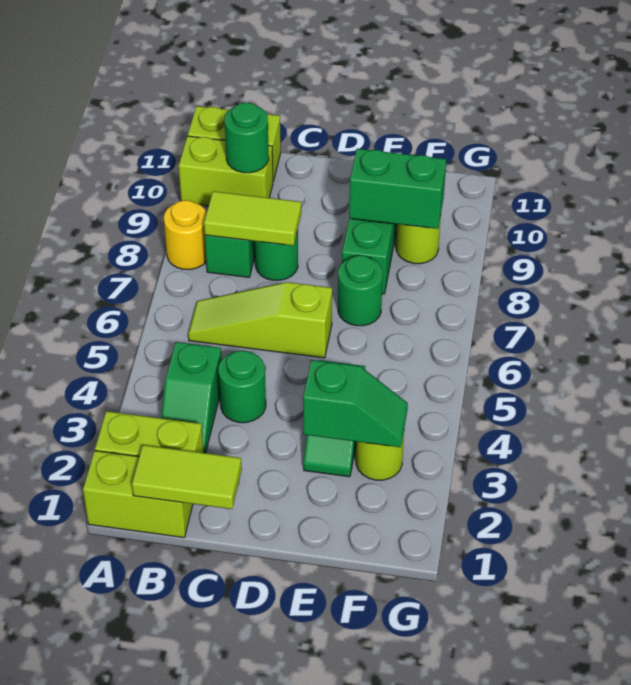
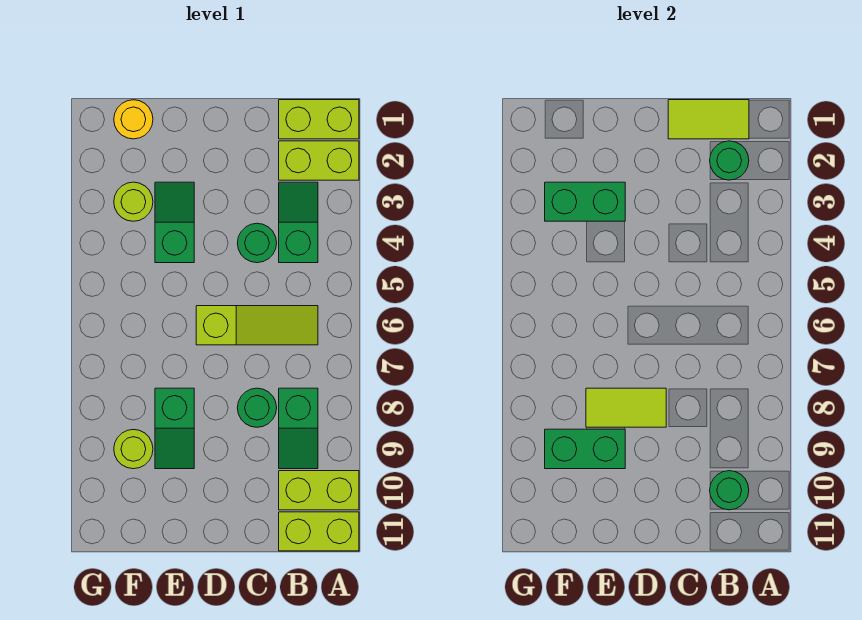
yellow 1x1 round brick [164,200,207,270] -> yellow 1x1 round brick moved to [114,100,153,139]
lime 1x2 tile [204,191,301,246] -> lime 1x2 tile moved to [586,388,666,427]
green 1x2 slope [303,360,408,447] -> green 1x2 brick [545,182,625,221]
green 1x1 round brick [338,256,383,326] -> green 1x1 round brick moved to [710,141,749,180]

